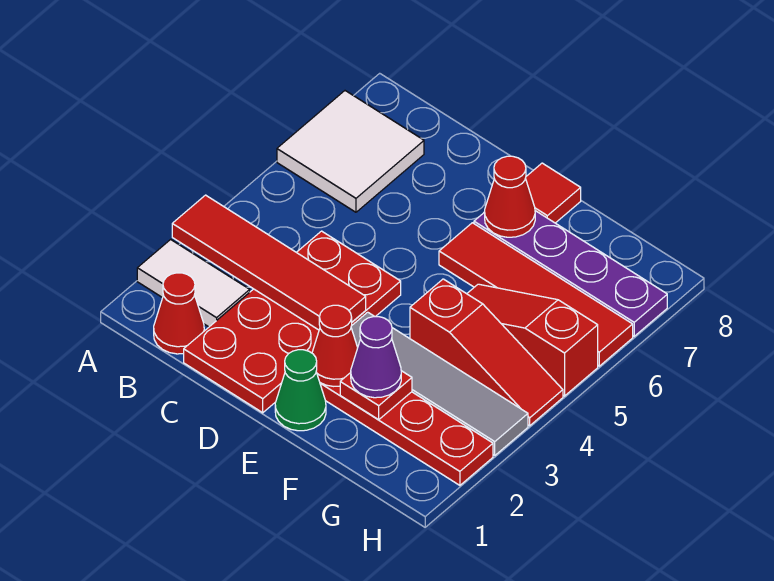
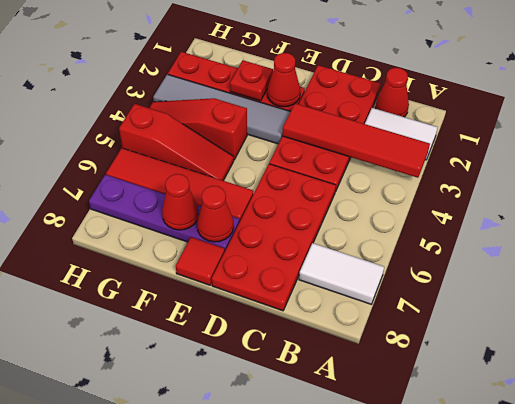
white 2x2 tile [277,91,424,212] -> white 1x2 tile [299,243,384,304]
none -> red 2x4 plate [212,164,336,311]
green 1x1 cone [275,350,326,431] -> none
purple 1x1 cone [351,317,401,398] -> none
none -> red 1x1 cone [162,174,199,230]

